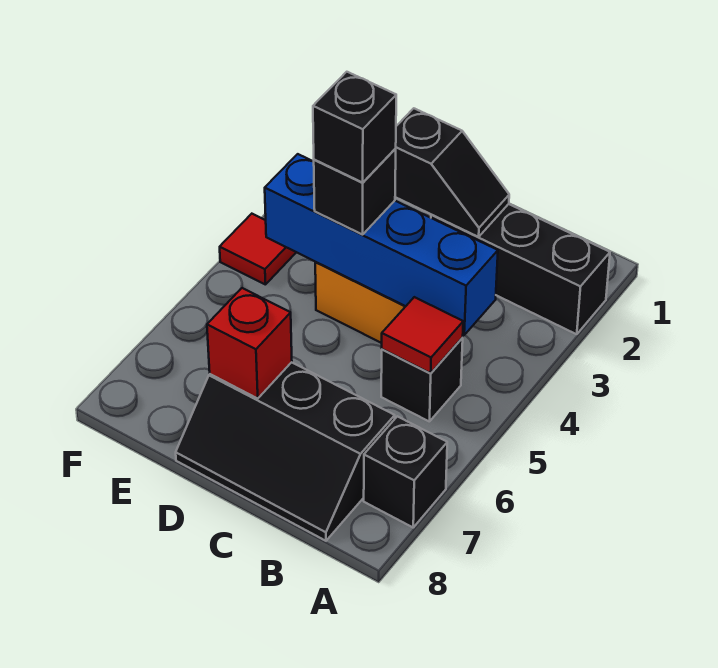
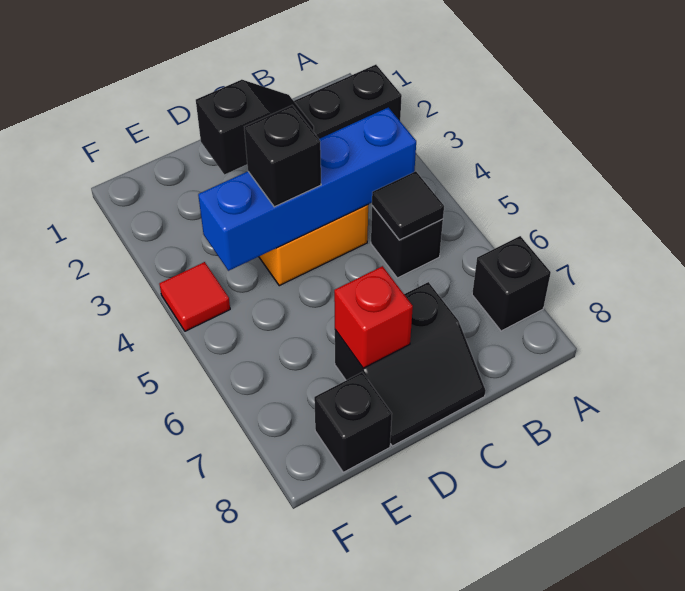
red 1x1 tile [382,297,463,373] -> black 1x1 tile [372,171,444,240]
black 2x3 slope [176,362,395,541] -> black 2x2 slope [335,282,486,446]
black 1x1 brick [313,72,396,182] -> black 1x1 brick moved to [314,372,392,472]

